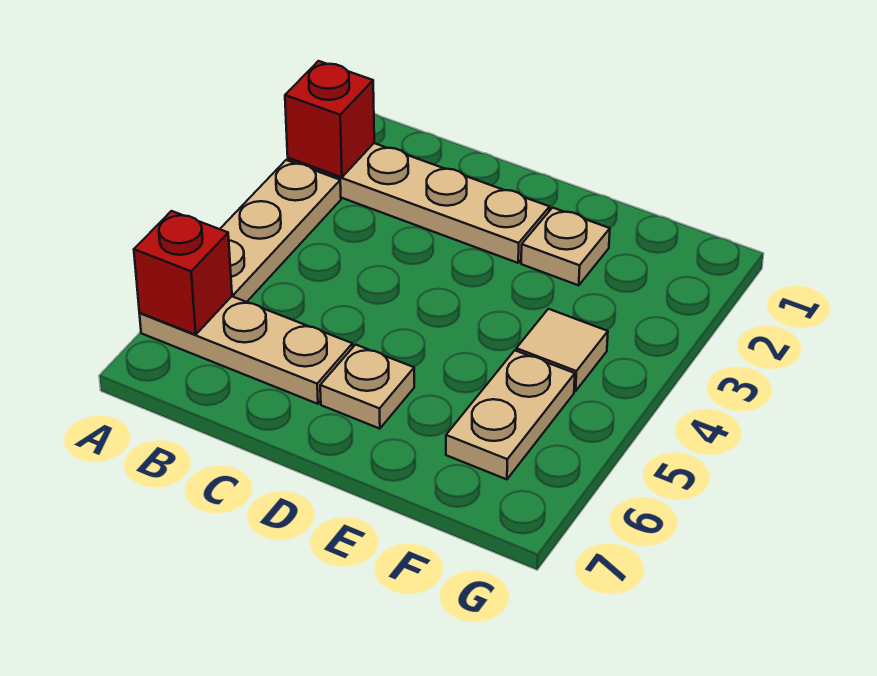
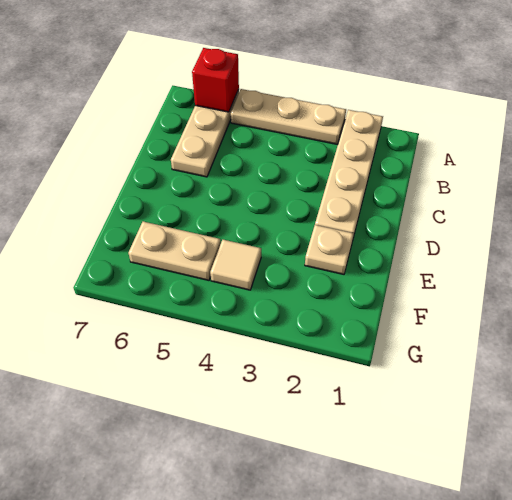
red 1x1 brick [285,61,374,177] -> none
tan 1x1 plate [320,345,414,429] -> none

